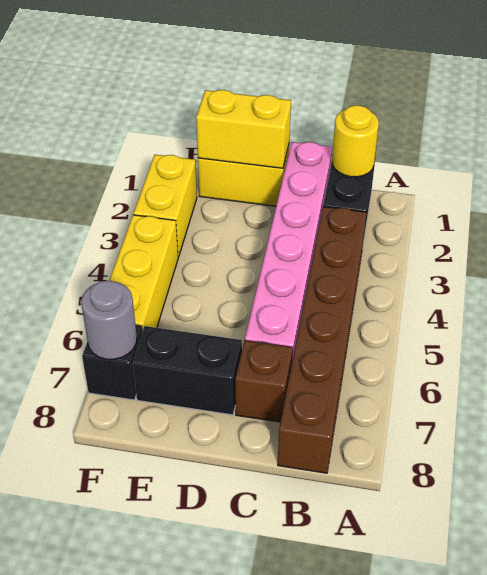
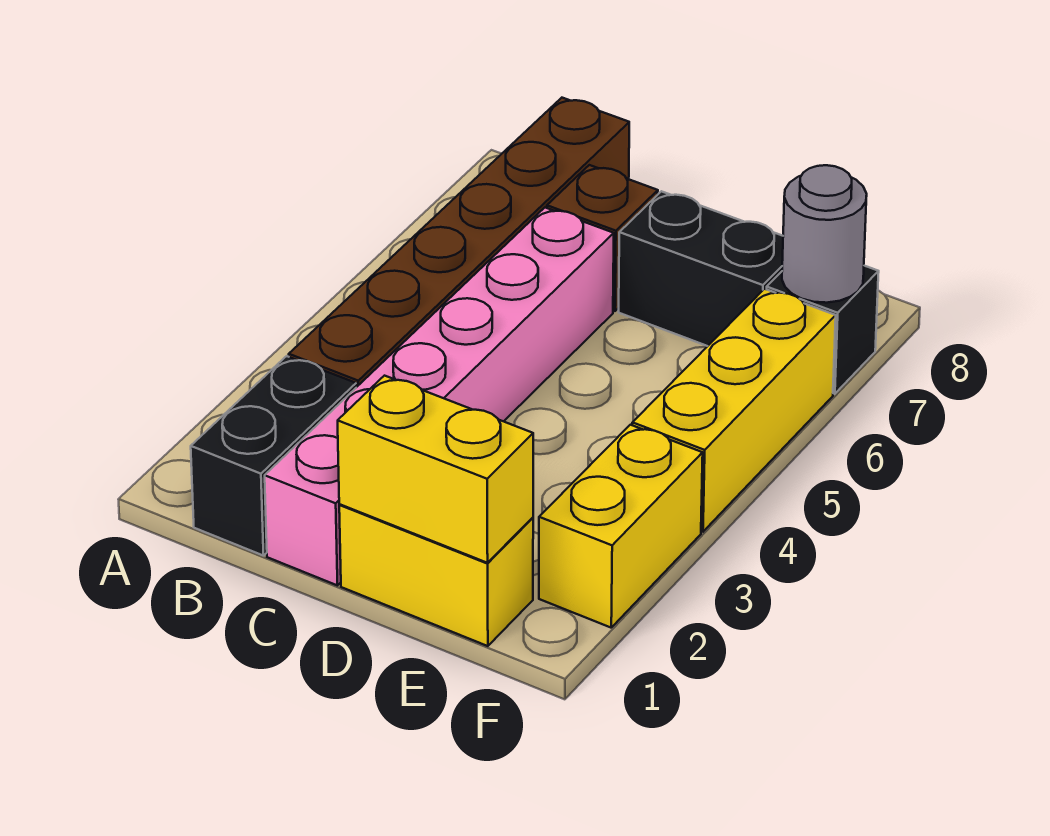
yellow 1x1 round brick [332,105,379,177] -> none

